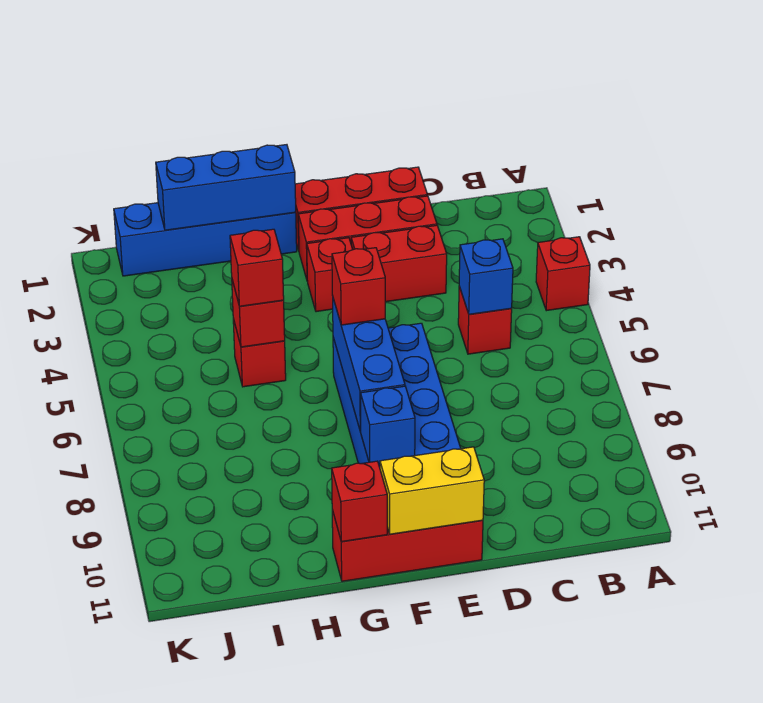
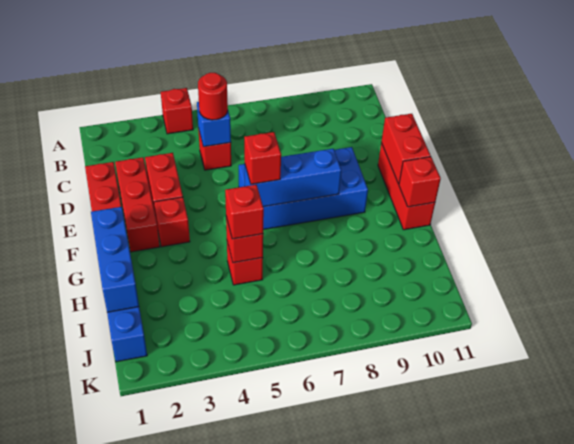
none -> red 1x1 round brick [198,73,228,120]
yellow 1x2 brick [380,447,484,534] -> red 1x2 brick [381,114,431,184]
blue 1x1 brick [360,386,415,464] -> none

